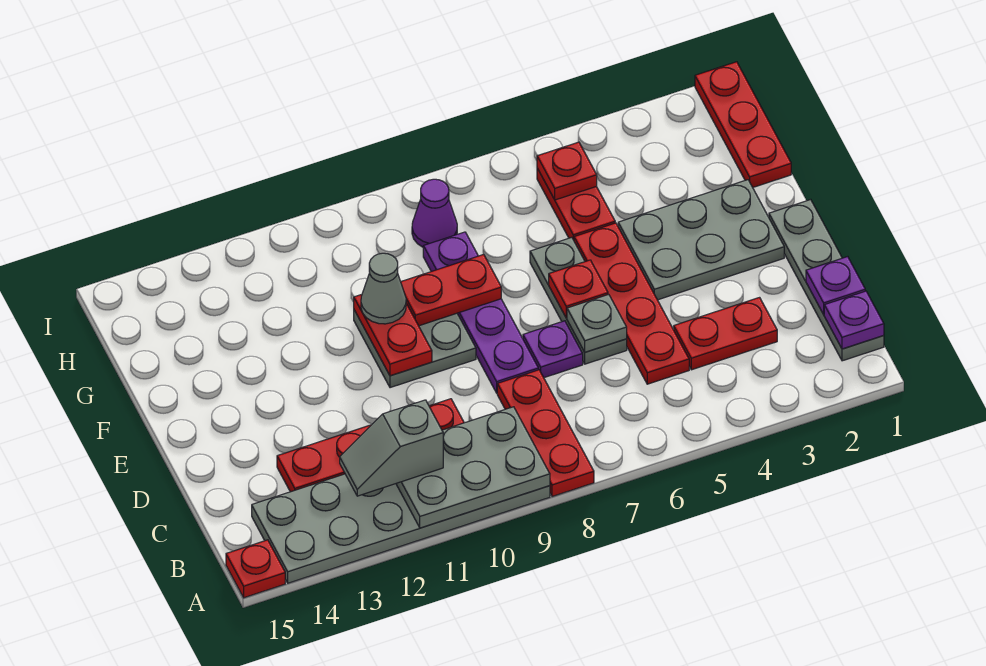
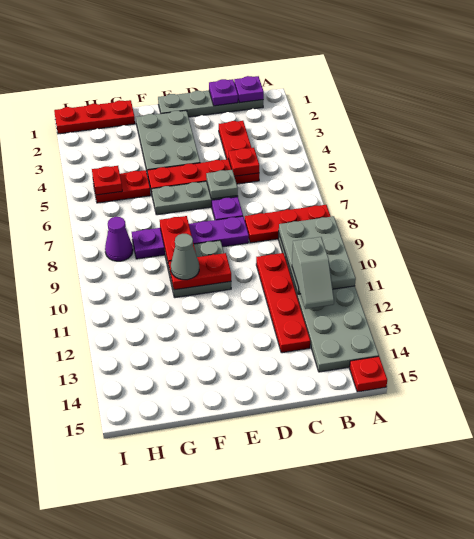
red 1x1 plate [549,260,608,318] -> red 1x1 plate moved to [228,148,259,176]

